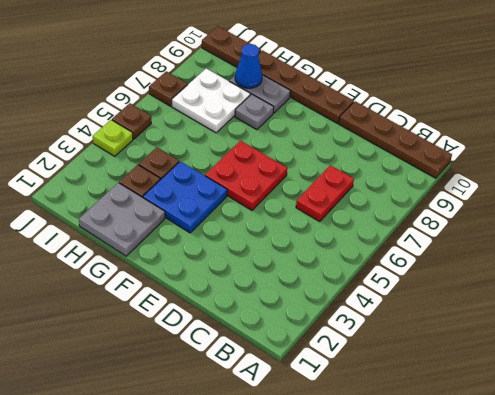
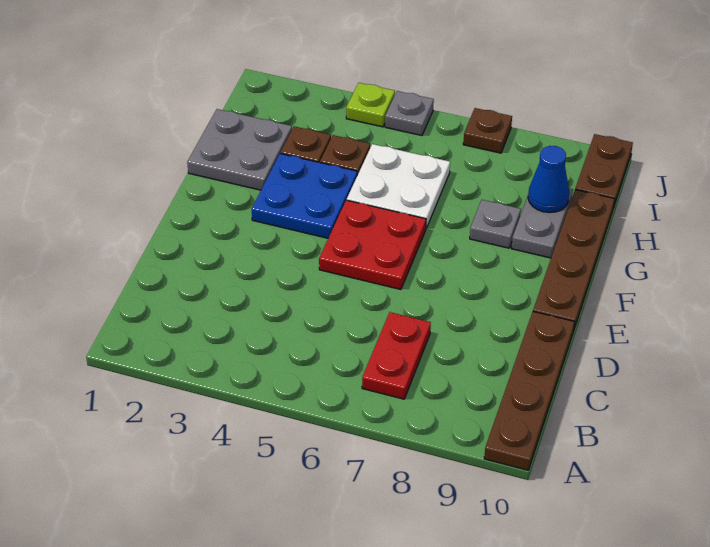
red 1x2 plate [296,165,354,222] -> red 1x2 plate turned to [362,312,431,399]
white 2x2 plate [172,69,250,133] -> white 2x2 plate moved to [347,144,450,228]
brown 1x1 plate [112,103,151,139] -> grey 1x1 plate [385,91,434,136]

